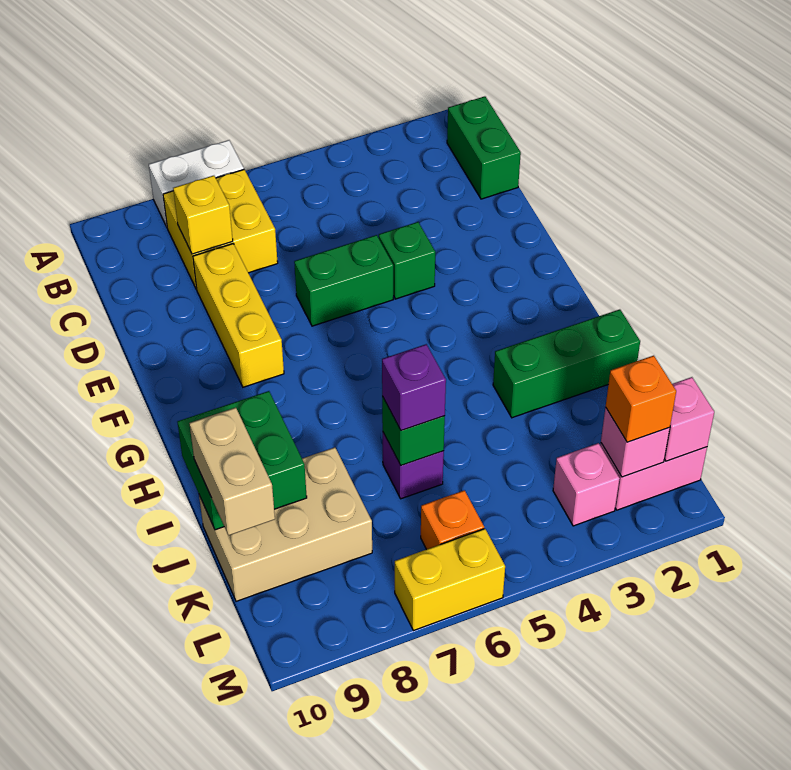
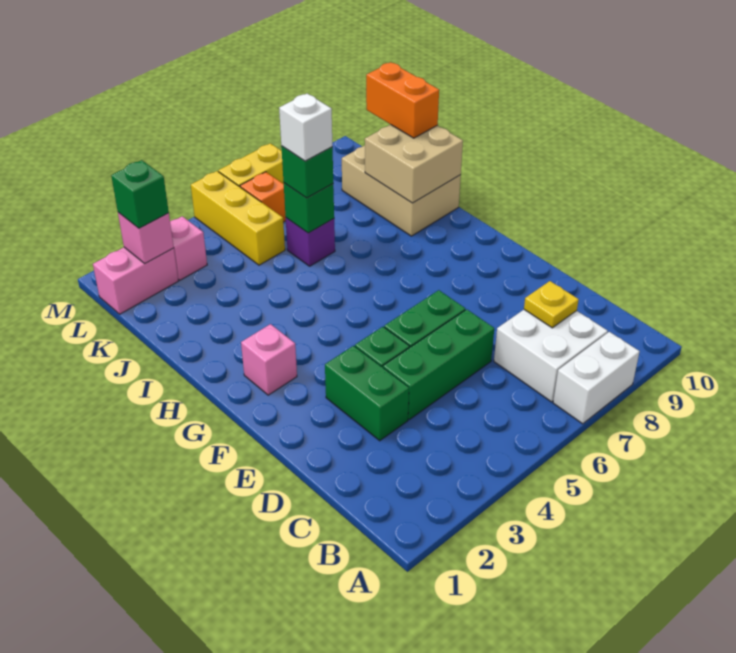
green 1x2 brick [447,96,521,199] -> green 1x2 brick moved to [325,346,409,441]
yellow 2x2 brick [163,170,278,289] -> white 2x2 brick [494,310,608,402]
yellow 1x1 brick [173,176,233,254] -> yellow 1x1 plate [524,281,579,328]
yellow 1x3 brick [193,244,284,387] -> yellow 1x3 brick moved to [191,171,285,265]
green 1x3 brick [493,309,640,418] -> green 1x3 brick moved to [383,309,494,419]
green 2x2 brick [178,391,307,530] -> tan 2x2 brick [365,125,463,203]
purple 1x1 brick [382,344,446,430] -> green 1x1 brick [281,146,333,198]
none -> white 1x1 brick [279,94,332,161]
tan 2x3 brick [199,447,372,601] -> tan 2x3 brick turned to [342,145,461,236]
tan 1x2 brick [189,408,275,535] -> orange 1x2 brick [366,62,439,138]
pink 1x1 brick [664,377,714,461] -> pink 1x1 brick moved to [241,324,297,395]
orange 1x1 brick [606,356,676,442] -> green 1x1 brick [111,160,169,228]

